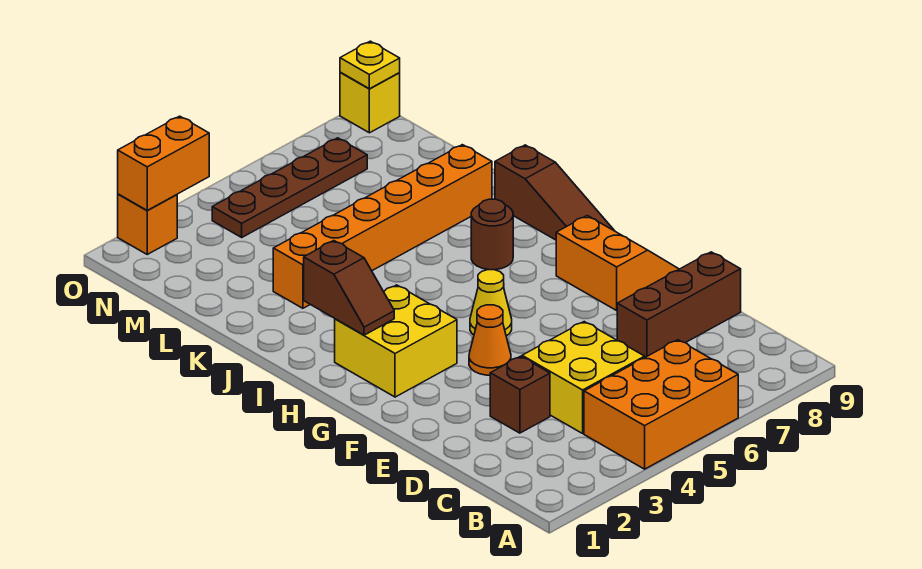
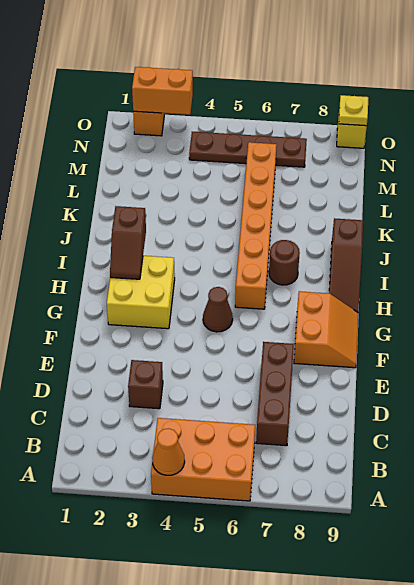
yellow 2x2 brick [522,322,645,433] -> none
brown 1x3 brick [617,252,741,357] -> brown 1x3 brick turned to [256,342,294,446]
orange 1x1 cone [469,305,511,375] -> orange 1x1 cone moved to [152,428,185,475]
yellow 1x1 cone [470,270,512,336] -> brown 1x1 cone [203,287,233,332]
orange 1x6 brick [273,145,492,308] -> orange 1x6 brick turned to [235,142,277,309]

